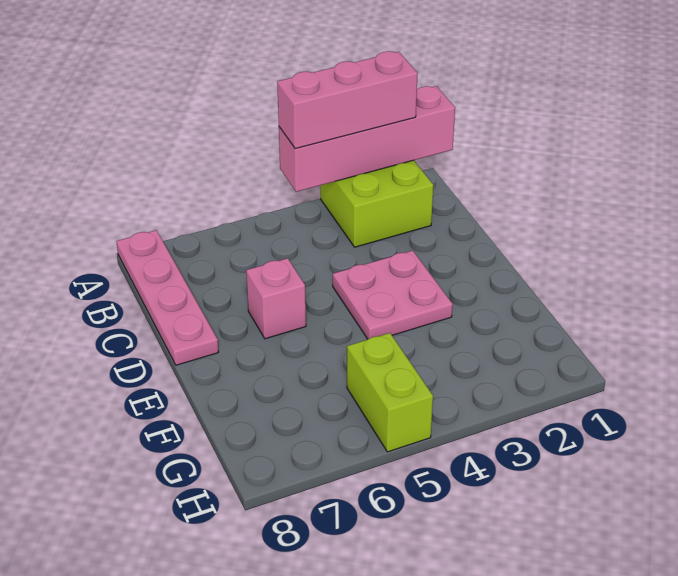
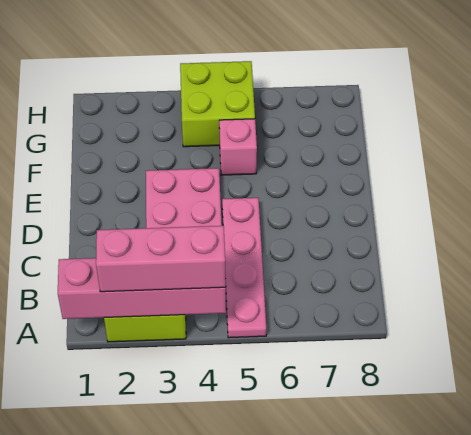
pink 1x4 plate [116,230,218,365] -> pink 1x4 plate moved to [222,198,266,338]
pink 1x1 brick [246,258,306,339] -> pink 1x1 brick moved to [219,119,257,175]
lime 1x2 brick [347,333,433,452] -> lime 2x2 brick [180,61,255,147]

